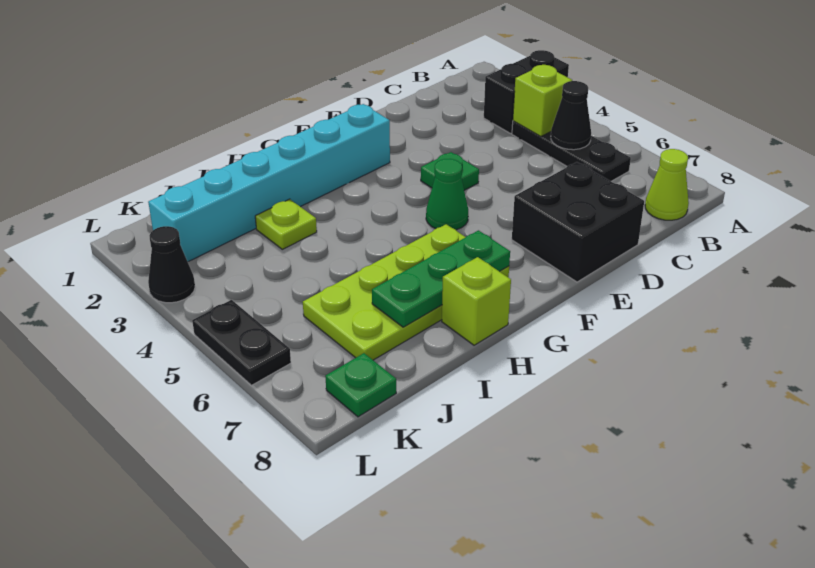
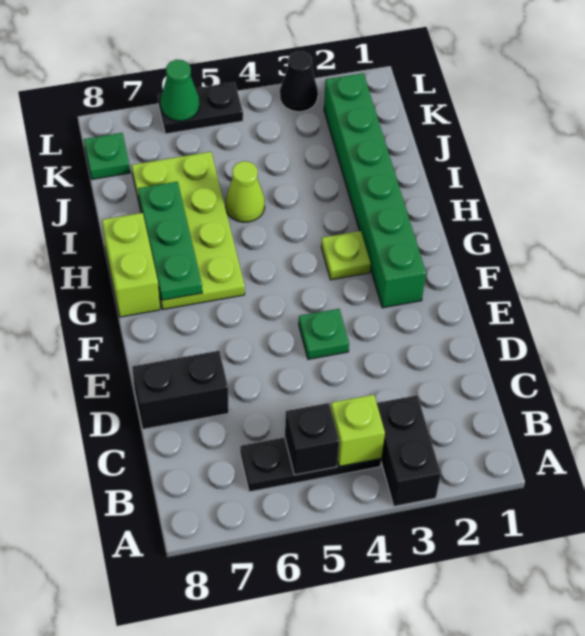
black 1x1 cone [551,81,591,150] -> black 1x1 brick [285,403,339,475]
lime 1x1 cone [645,149,689,220] -> lime 1x1 cone moved to [225,161,265,222]
black 2x2 brick [512,162,644,282] -> black 1x2 brick [132,351,229,429]
cyan 1x6 brick [148,104,390,262] -> green 1x6 brick [324,73,426,308]
green 1x1 cone [426,159,468,230] -> green 1x1 cone moved to [161,60,199,121]
lime 1x1 brick [442,257,511,345] -> lime 1x2 brick [102,213,160,317]
lime 1x1 plate [255,199,317,249] -> lime 1x1 plate moved to [321,231,371,280]

